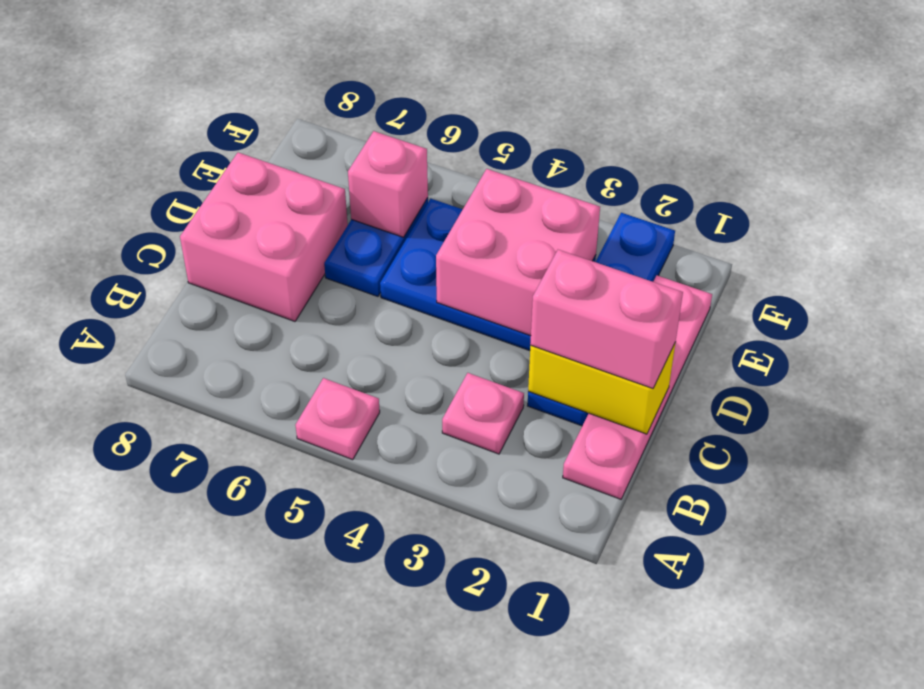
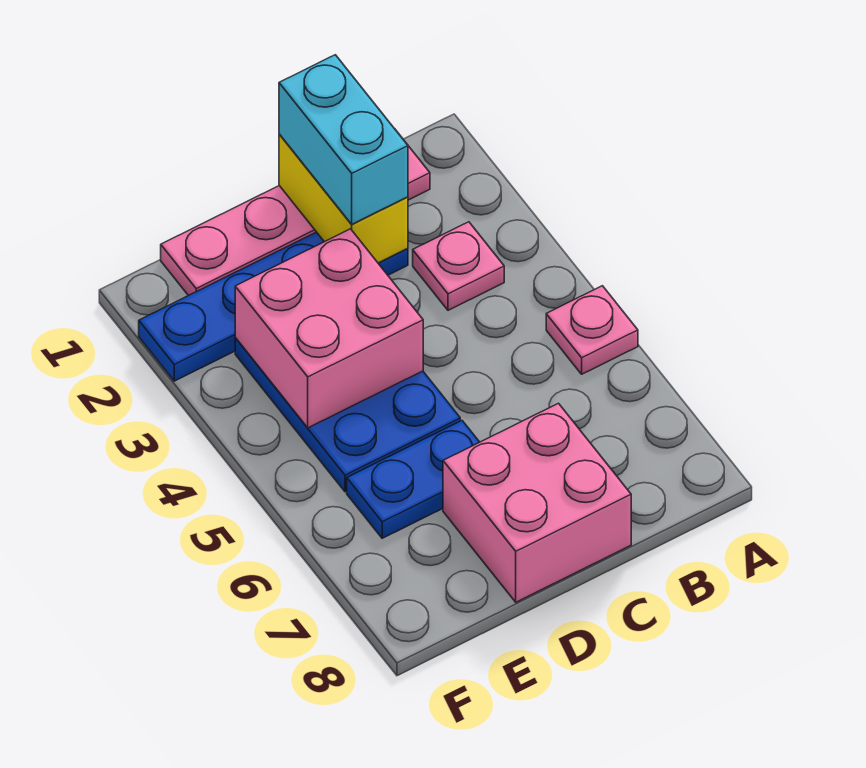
pink 1x2 brick [530,250,683,388] -> cyan 1x2 brick [279,55,408,224]
pink 1x1 brick [348,131,428,237] -> none

